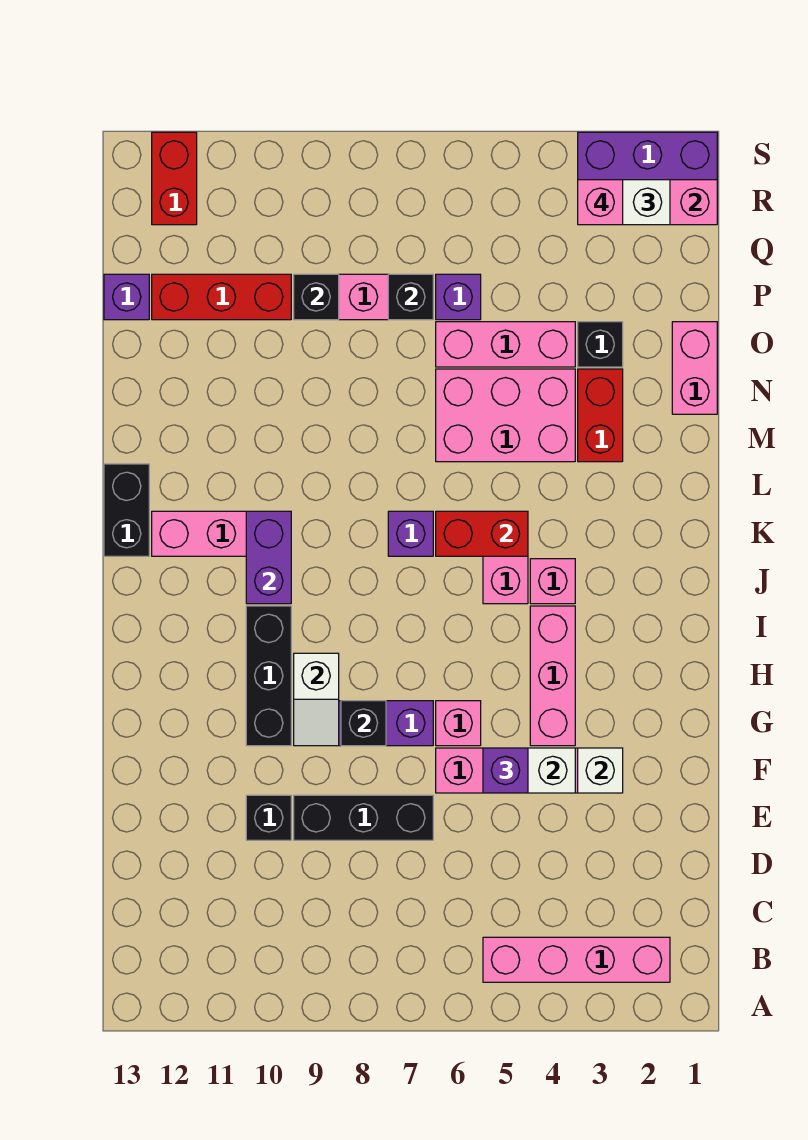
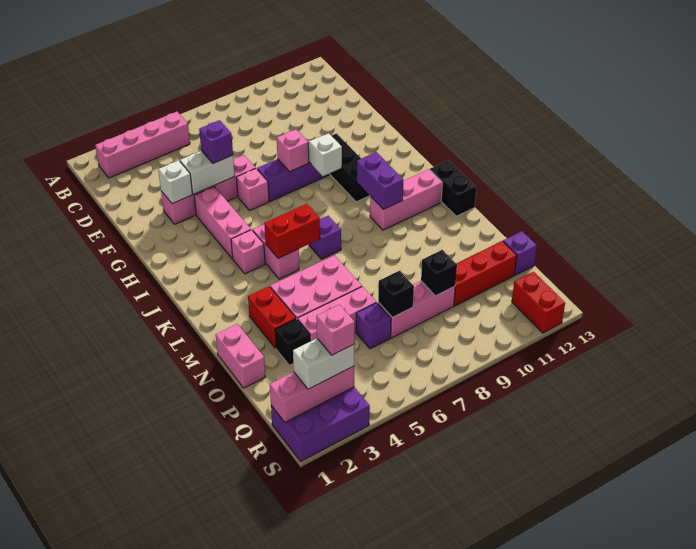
black 1x3 brick [294,795,433,840] -> none
black 1x1 brick [246,795,291,840] -> none
black 1x1 brick [341,701,386,746] -> pink 1x1 brick [277,129,309,172]

